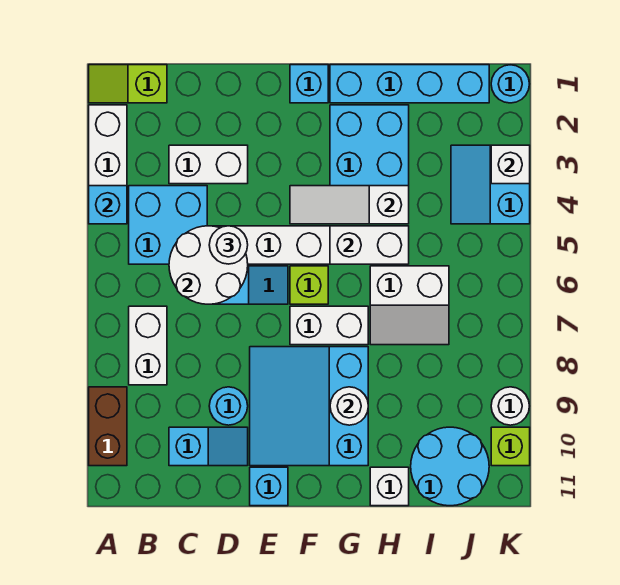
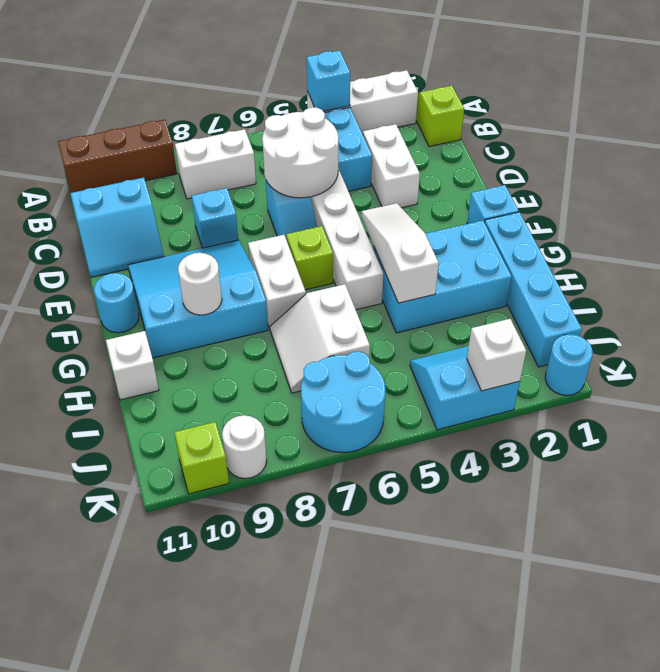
brown 1x2 brick [89,387,127,466] -> brown 1x3 brick [58,120,177,193]
cyan 1x2 slope [169,427,248,466] -> cyan 2x2 slope [70,178,164,277]
white 1x1 round brick [209,226,248,264] -> none
cyan 1x1 round brick [209,387,248,425] -> cyan 1x1 round brick moved to [94,273,139,333]
cyan 1x1 brick [250,467,288,506] -> cyan 1x1 brick moved to [192,188,238,248]
white 1x2 brick [330,226,409,264] -> none
cyan 2x2 round brick [411,427,489,506] -> cyan 2x2 round brick moved to [301,352,386,452]

